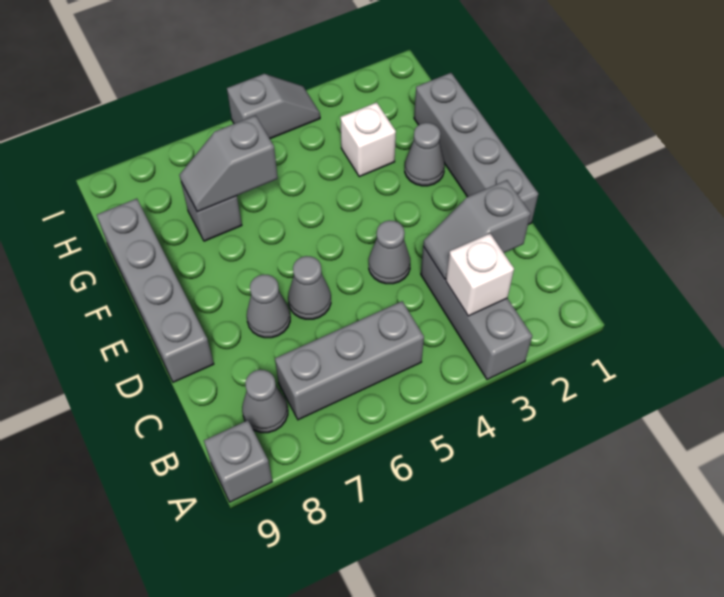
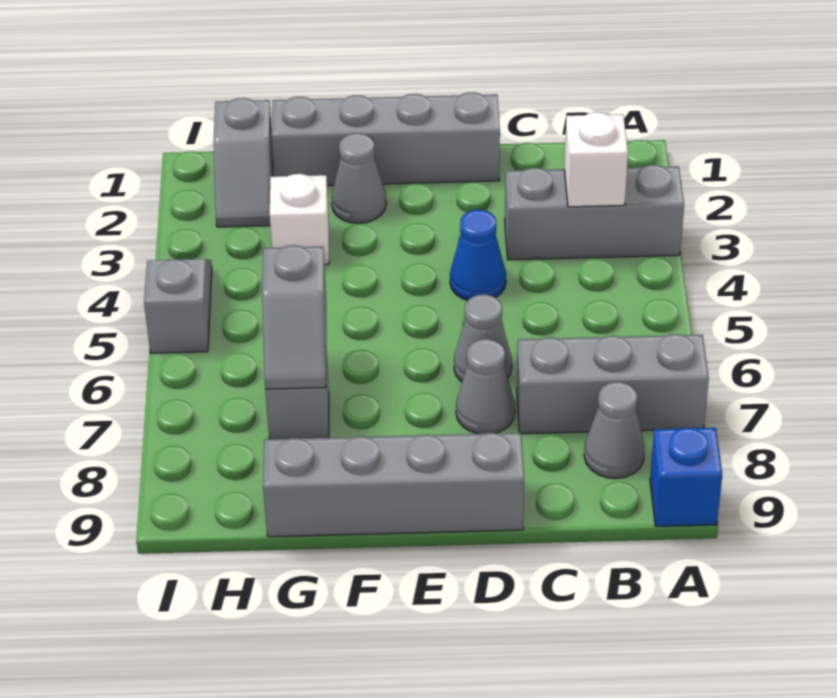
grey 1x1 brick [204,420,272,502] -> blue 1x1 brick [650,428,722,526]
grey 1x3 brick [275,301,424,420] -> grey 1x3 brick turned to [516,334,709,434]
grey 1x2 slope [423,180,531,279] -> grey 1x2 slope moved to [214,98,273,227]
grey 1x1 cone [369,220,410,284] -> blue 1x1 cone [450,210,506,300]

